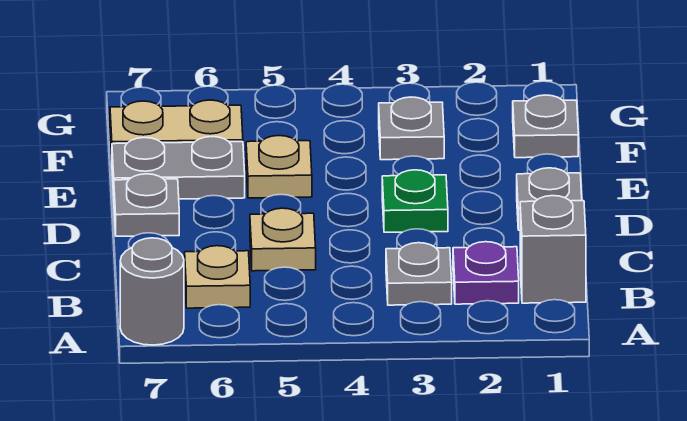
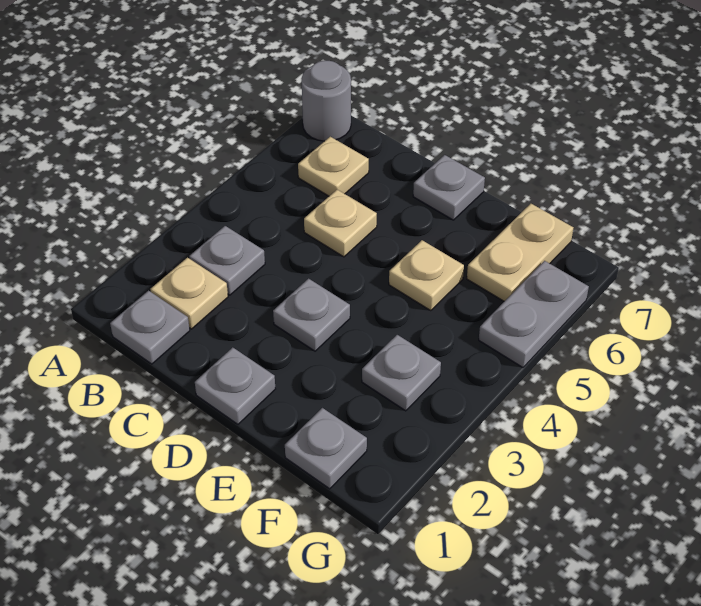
grey 1x1 brick [520,196,586,303] -> grey 1x1 plate [110,291,190,364]
purple 1x1 plate [453,242,519,304] -> tan 1x1 plate [150,258,228,329]
green 1x1 plate [382,170,448,232] -> grey 1x1 plate [273,279,350,351]
grey 1x2 plate [112,137,245,199] -> grey 1x2 plate moved to [479,261,589,367]

